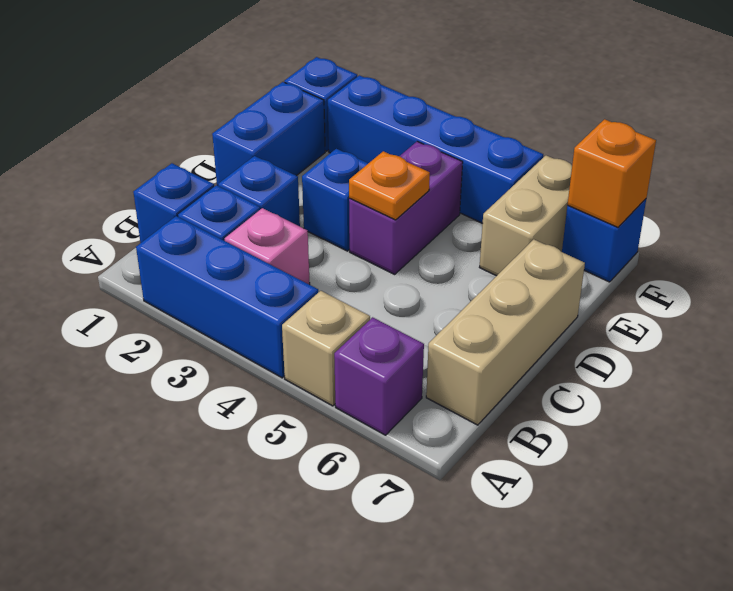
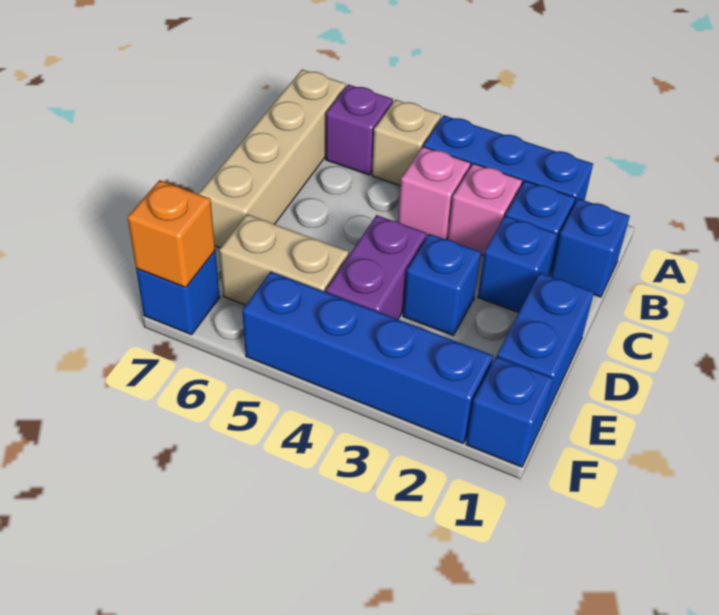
none -> pink 1x1 brick [398,147,471,239]
tan 1x3 brick [426,239,585,425] -> tan 1x4 brick [199,70,346,248]
orange 1x1 plate [349,151,430,220] -> none
tan 1x2 brick [480,155,572,276] -> tan 1x2 brick turned to [219,214,349,305]

